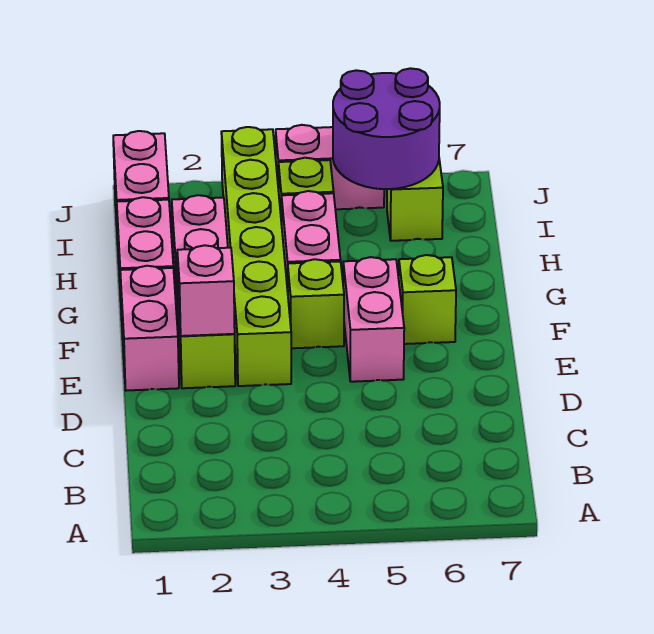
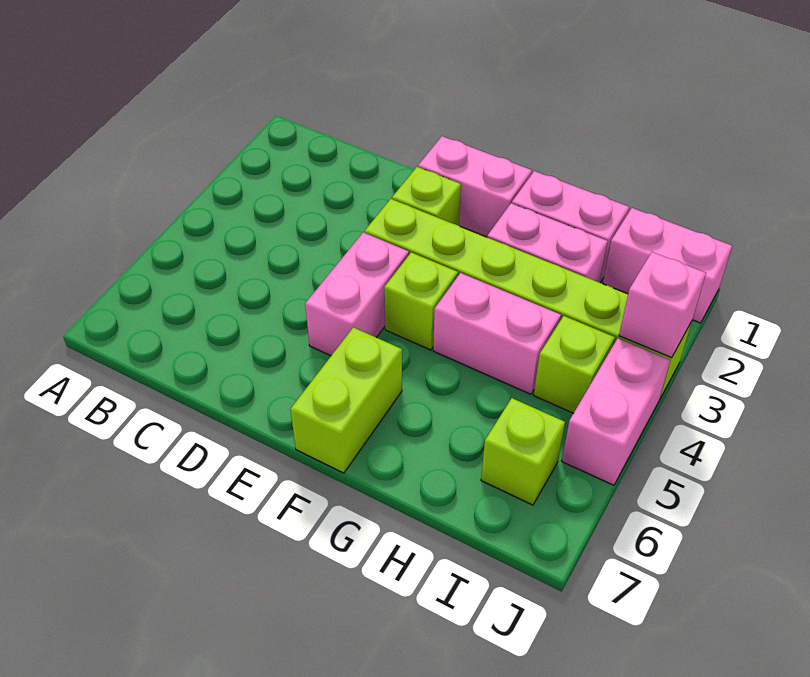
pink 1x1 brick [177,245,235,336] -> pink 1x1 brick moved to [619,252,706,358]
pink 1x2 brick [343,257,404,382] -> pink 1x2 brick turned to [305,232,409,356]
lime 1x1 brick [399,255,456,344] -> lime 1x2 brick [291,327,402,473]
purple 2x2 round brick [333,68,440,189] -> none

